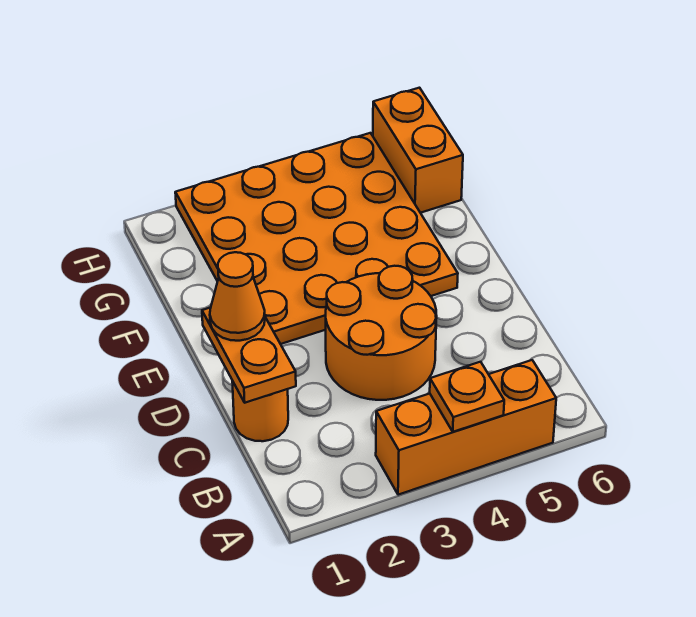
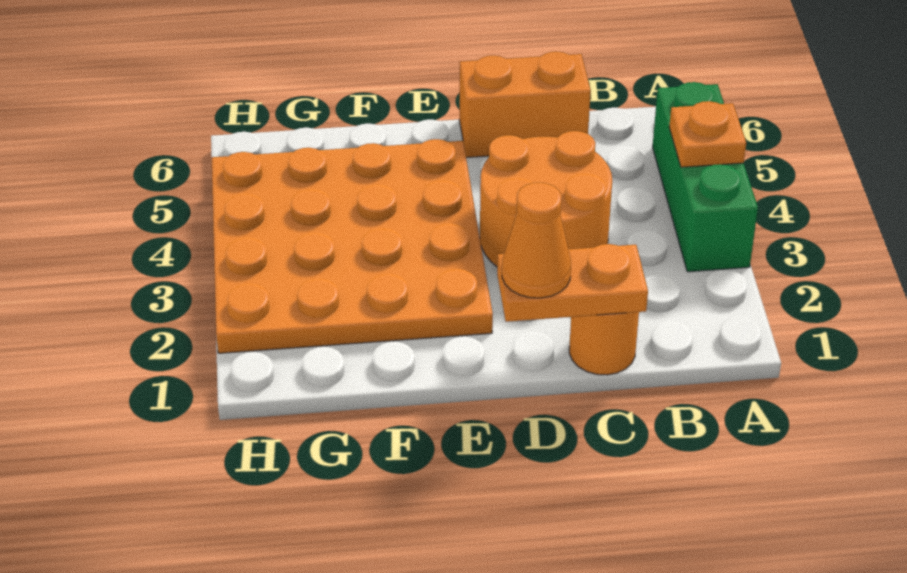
orange 1x3 brick [376,360,556,495] -> green 1x3 brick [653,82,758,272]
orange 1x2 brick [373,88,463,213] -> orange 1x2 brick moved to [459,52,591,158]

